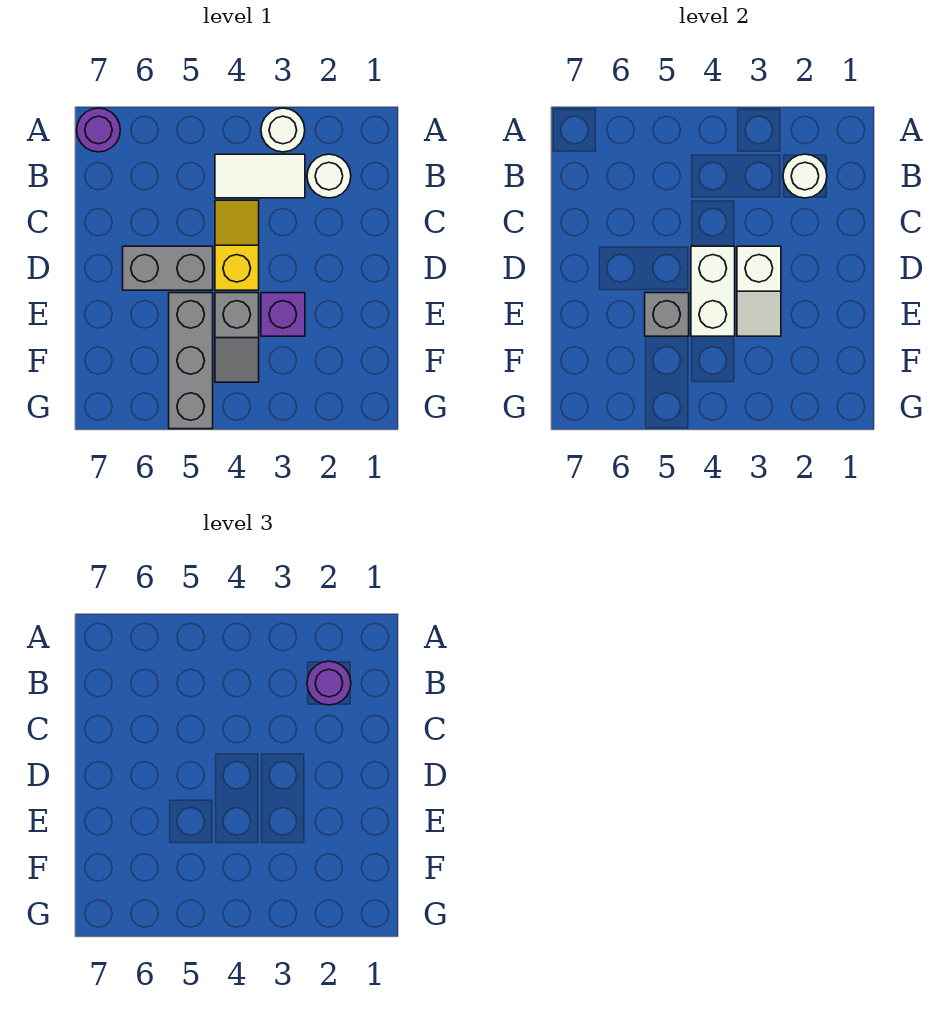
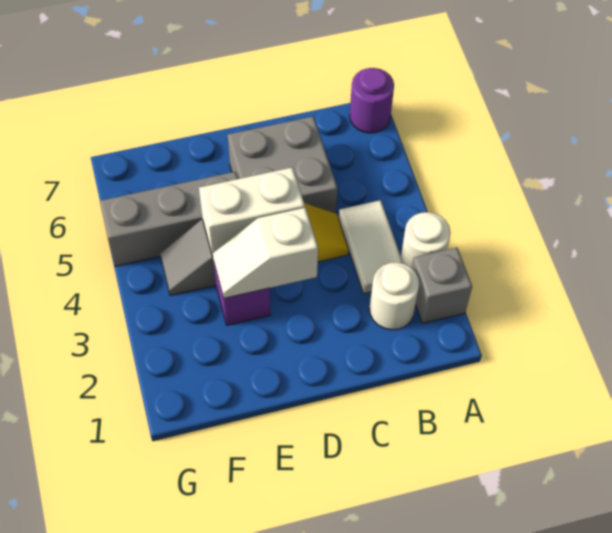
white 1x1 round brick [783,154,827,198] -> none
purple 1x1 round brick [307,661,351,705] -> none
grey 1x2 brick [123,246,213,290] -> grey 2x2 brick [228,116,338,213]
grey 1x1 brick [645,293,689,336] -> grey 1x1 brick moved to [412,248,472,323]

